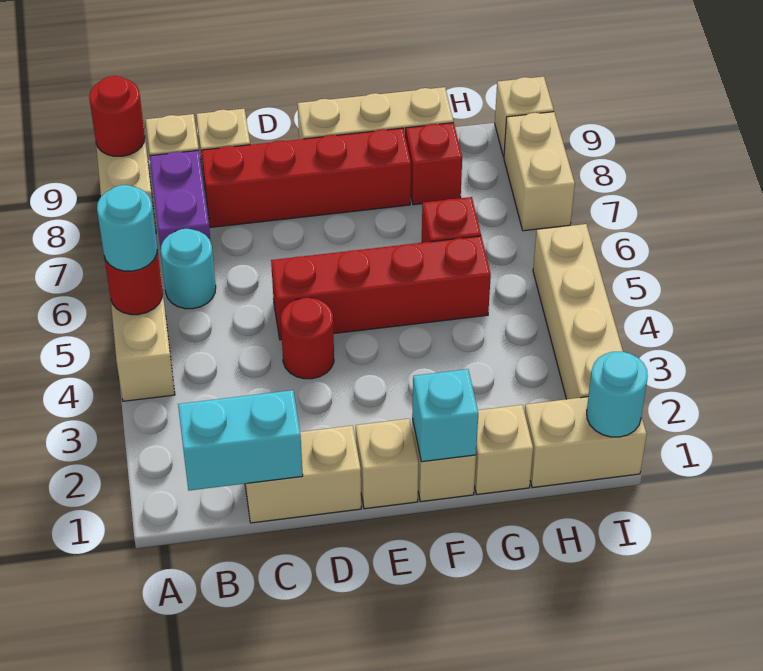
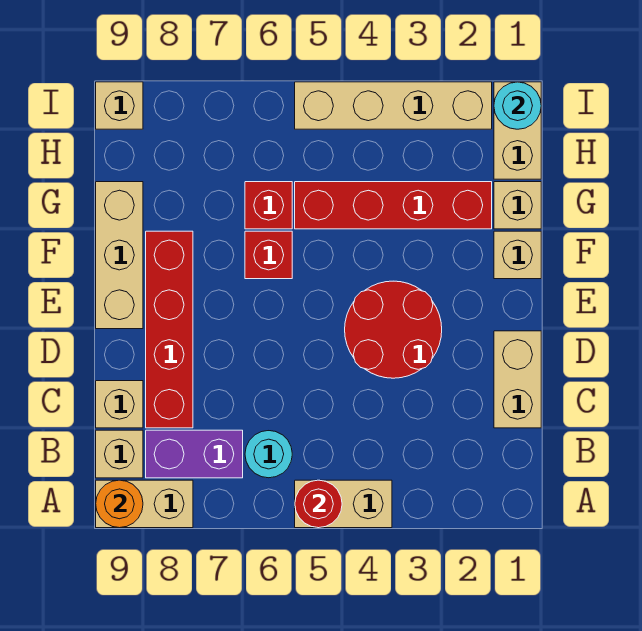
cyan 1x1 round brick [97,185,157,271] -> none
red 1x1 round brick [89,76,145,156] -> orange 1x1 round brick [96,480,143,528]
cyan 1x2 brick [178,390,303,491] -> none
red 1x1 round brick [281,298,334,379] -> red 2x2 round brick [345,281,442,378]
red 1x4 brick [271,236,491,340] -> red 1x4 brick turned to [295,182,492,229]
tan 1x1 brick [356,419,418,509] -> none
cyan 1x1 brick [412,369,478,462] -> none
red 1x1 brick [406,123,462,205] -> red 1x1 brick moved to [245,231,292,279]
tan 1x2 brick [504,112,575,231] -> none

